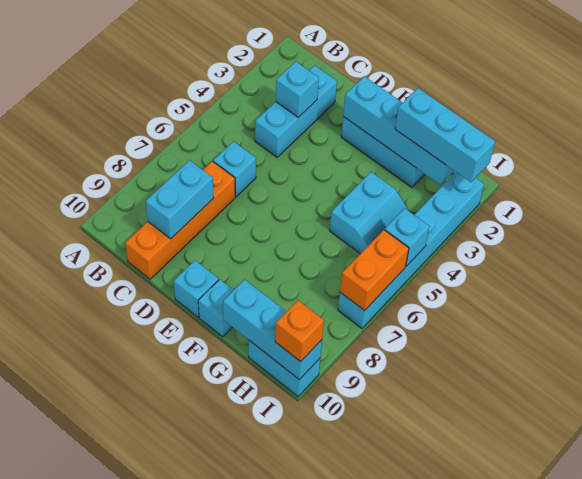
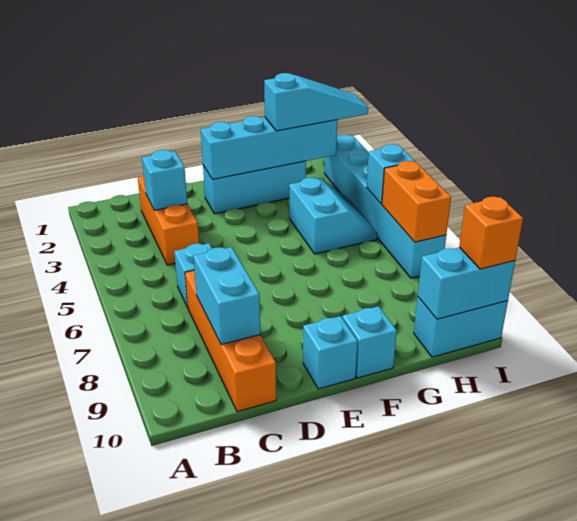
cyan 1x3 brick [255,65,337,157] -> orange 1x3 brick [138,176,199,265]
cyan 1x3 brick [395,88,495,182] -> cyan 1x3 slope [264,73,368,131]
cyan 1x3 brick [223,279,322,380] -> cyan 1x2 brick [418,247,515,319]

